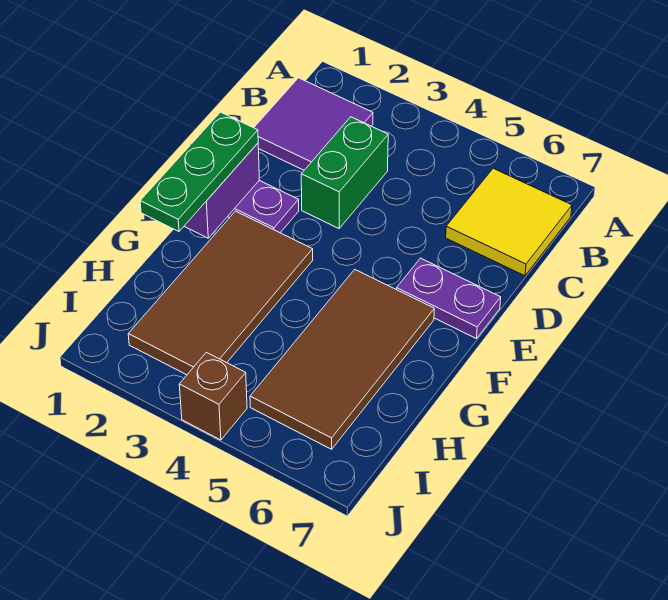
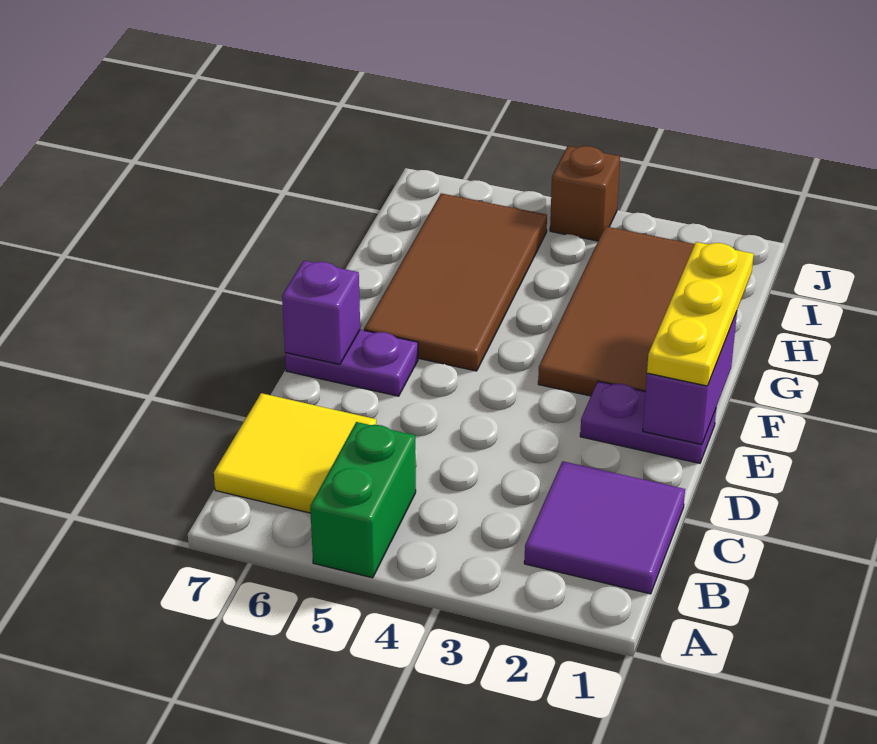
green 1x2 brick [301,117,388,228] -> green 1x2 brick moved to [310,422,416,578]
green 1x3 plate [140,112,258,231] -> yellow 1x3 plate [647,242,754,386]
none -> purple 1x1 brick [282,261,360,364]

